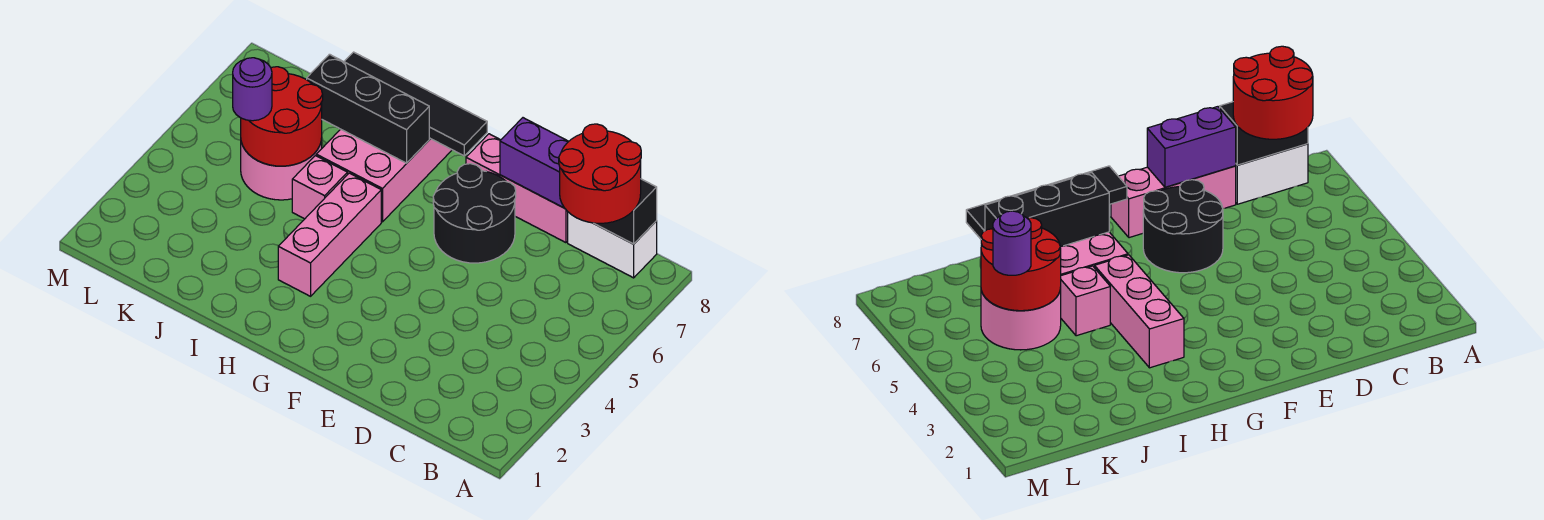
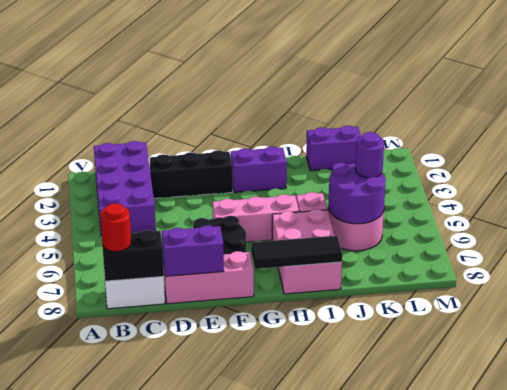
none -> purple 2x4 brick [94,141,156,236]
red 2x2 round brick [559,124,641,223] -> red 1x1 round brick [100,203,131,252]
none -> purple 1x2 brick [231,146,287,192]
black 1x4 tile [344,52,487,156] -> black 1x3 tile [251,236,342,269]
pink 1x3 brick [278,173,381,296] -> pink 1x3 brick turned to [213,194,299,242]
black 1x3 brick [307,54,429,163] -> black 1x3 brick moved to [150,150,233,198]
none -> purple 1x2 brick [306,126,361,171]
red 2x2 round brick [241,67,323,166] -> purple 2x2 round brick [328,162,386,224]

